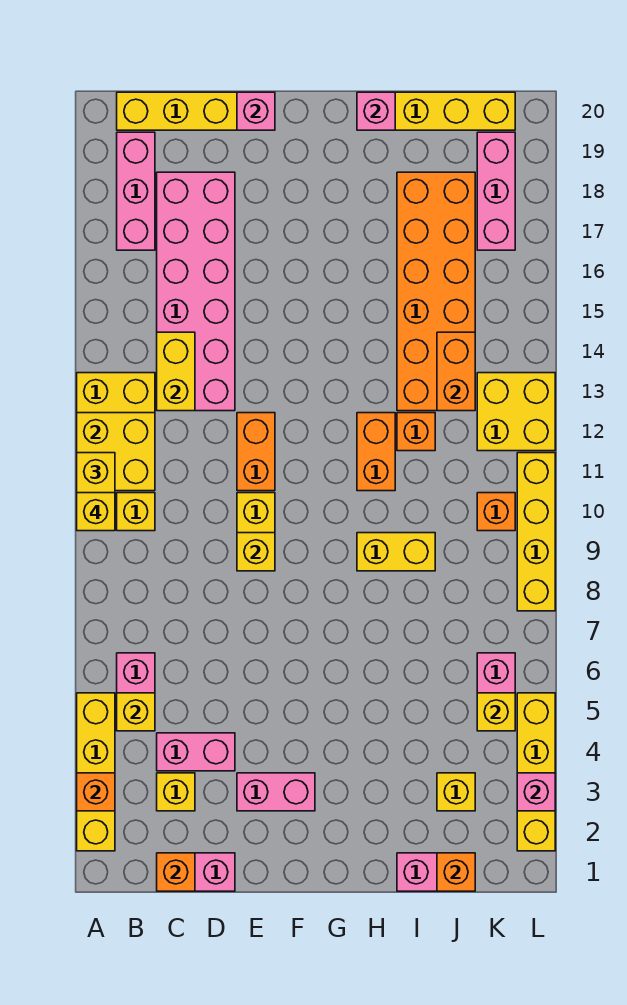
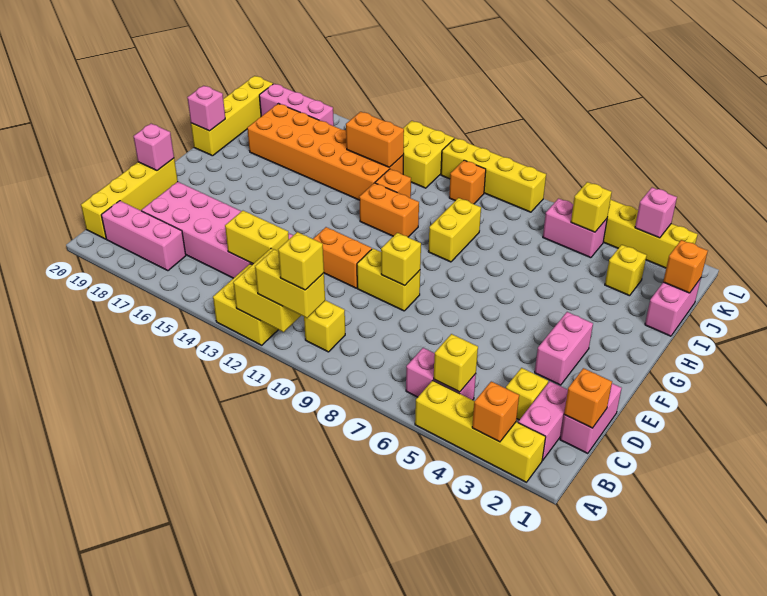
pink 1x2 brick [157,733,235,771] -> pink 1x2 brick moved to [518,381,568,460]

